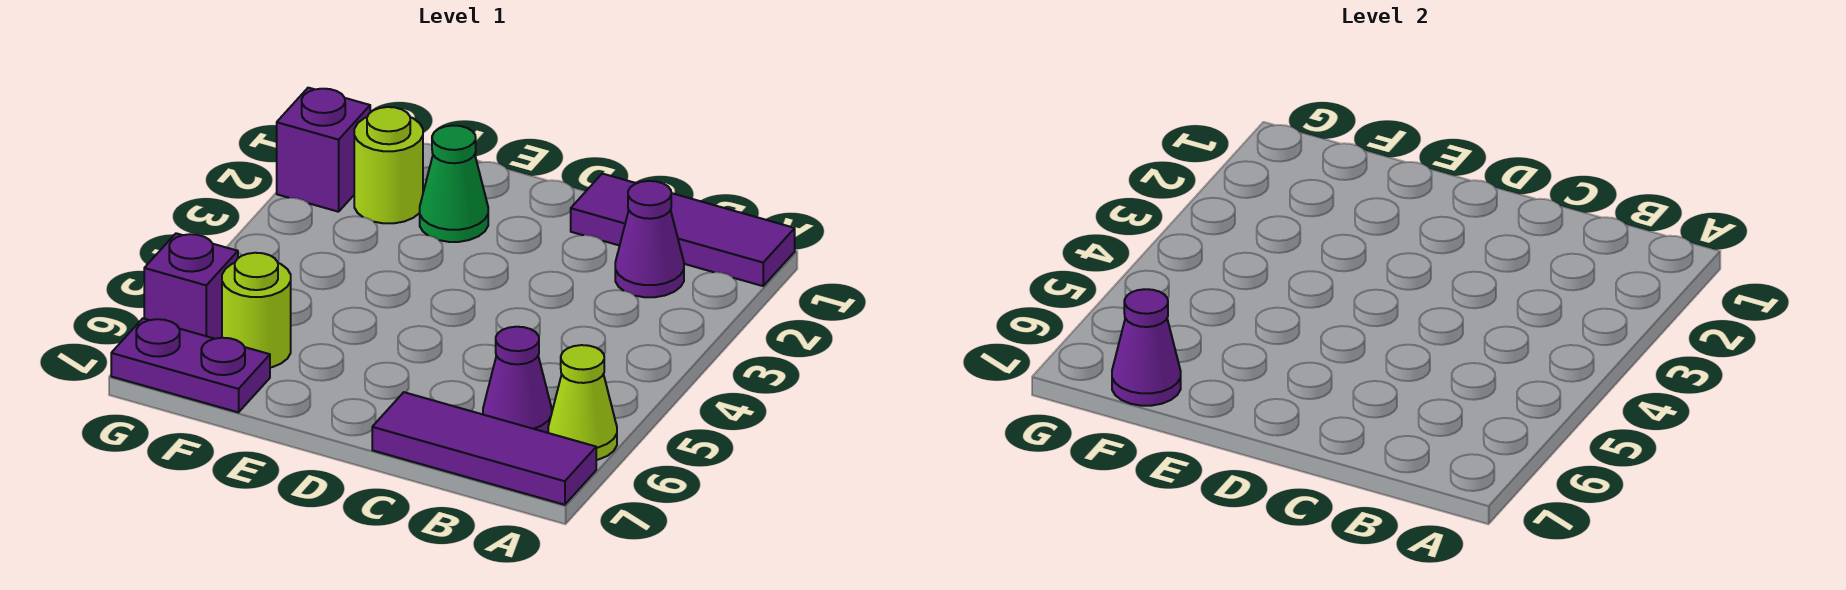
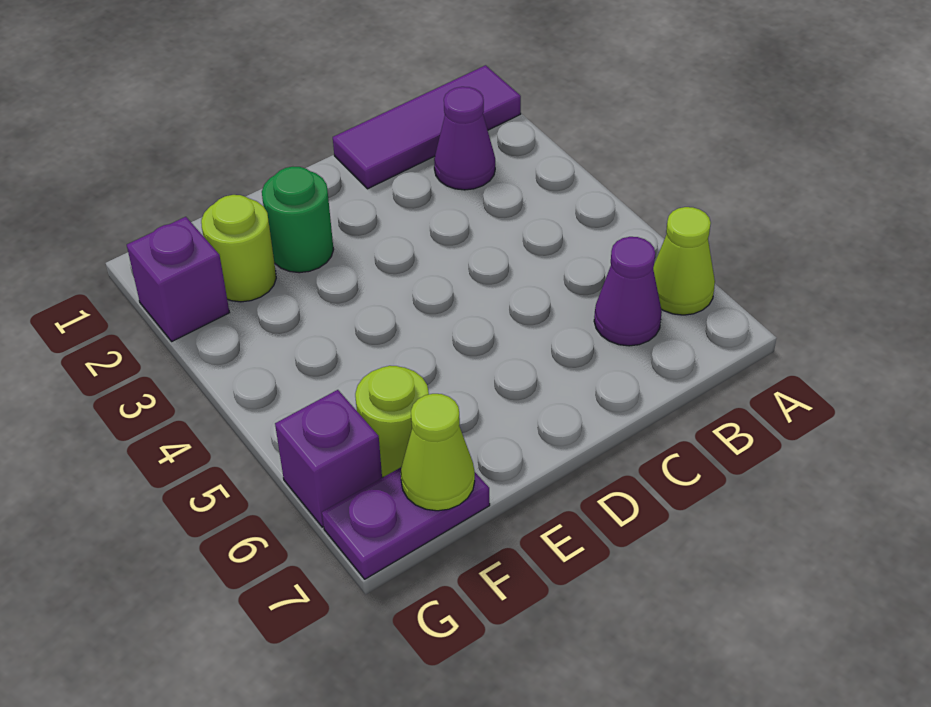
purple 1x3 tile [372,392,596,505] -> none
green 1x1 cone [420,125,488,242] -> green 1x1 round brick [262,167,334,273]
purple 1x1 cone [1112,289,1181,406] -> lime 1x1 cone [401,394,475,511]

